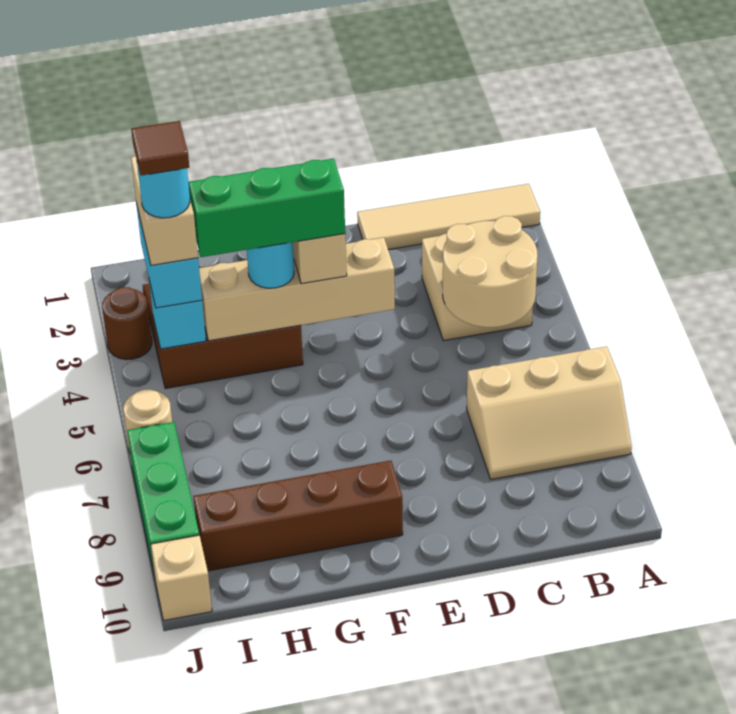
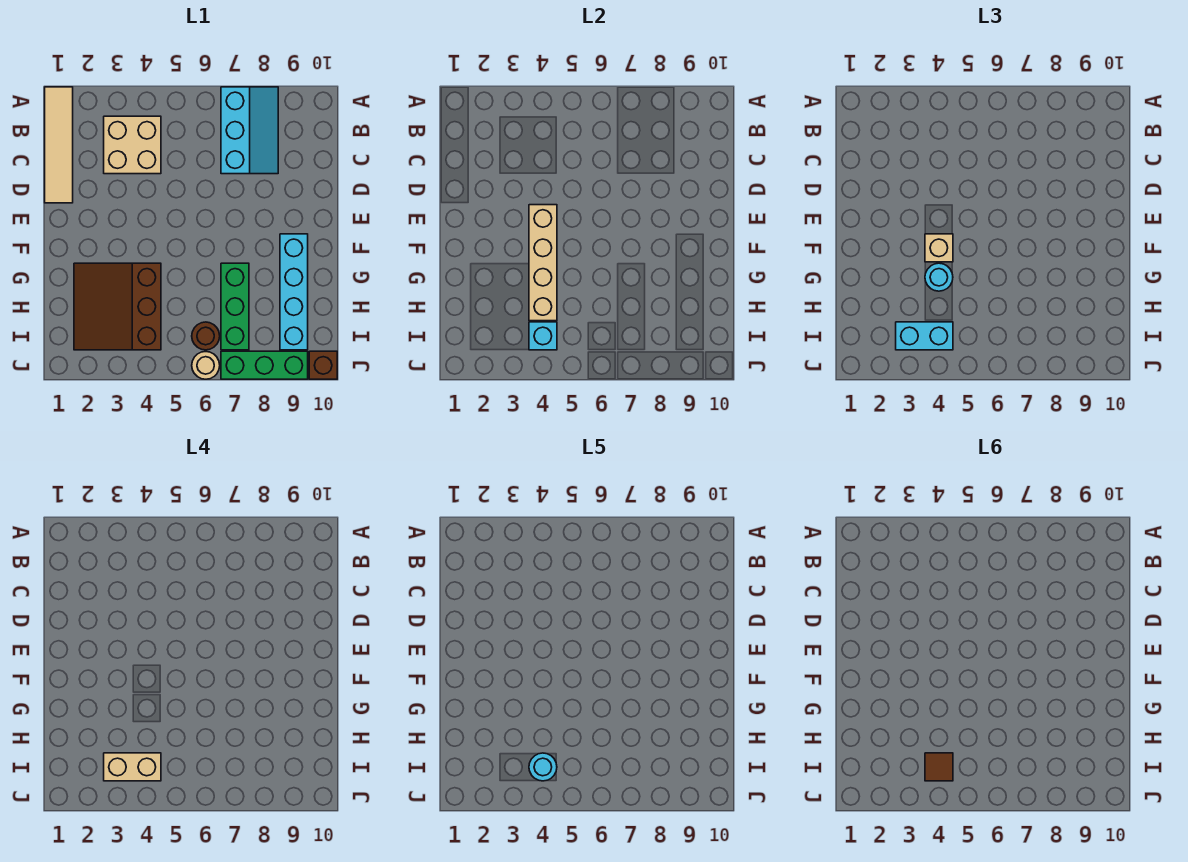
tan 2x3 slope [467,346,632,479] -> cyan 2x3 slope [221,87,278,174]
tan 2x2 round brick [443,216,538,327] -> none
green 1x3 brick [188,159,345,257] -> green 1x3 brick moved to [221,263,249,350]
brown 1x4 brick [193,461,403,571] -> cyan 1x4 brick [280,234,308,350]
brown 1x1 round brick [102,287,152,360] -> brown 1x1 round brick moved to [192,322,220,350]
tan 1x1 brick [151,535,212,621] -> brown 1x1 brick [309,351,337,379]

